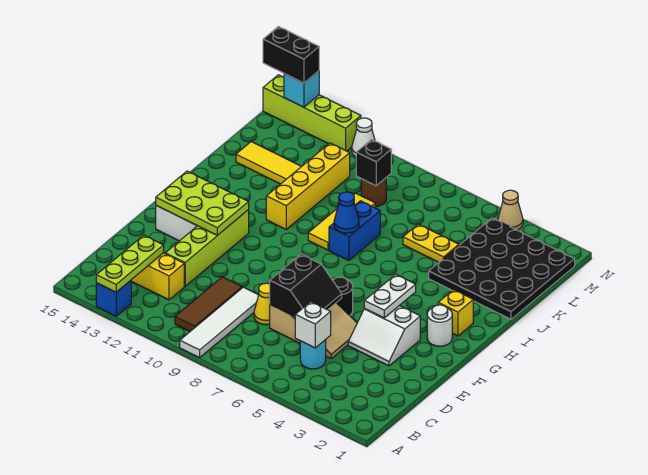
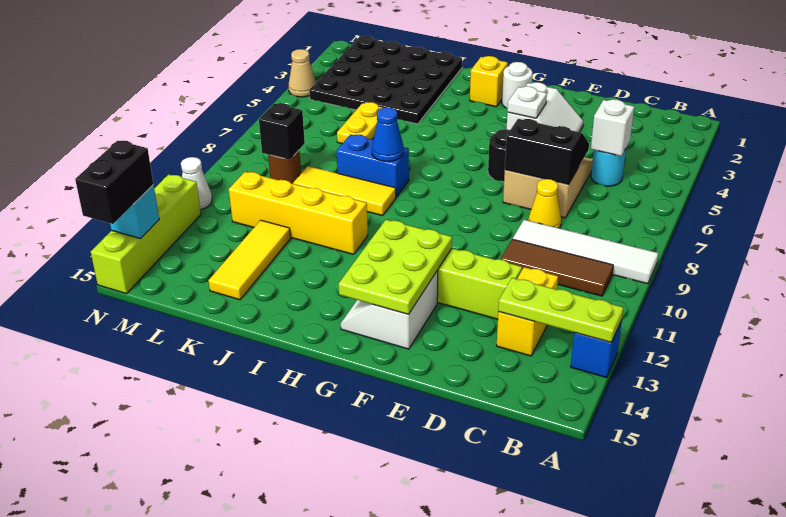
white 1x2 plate [364,274,416,318] -> white 1x1 plate [507,86,547,118]

